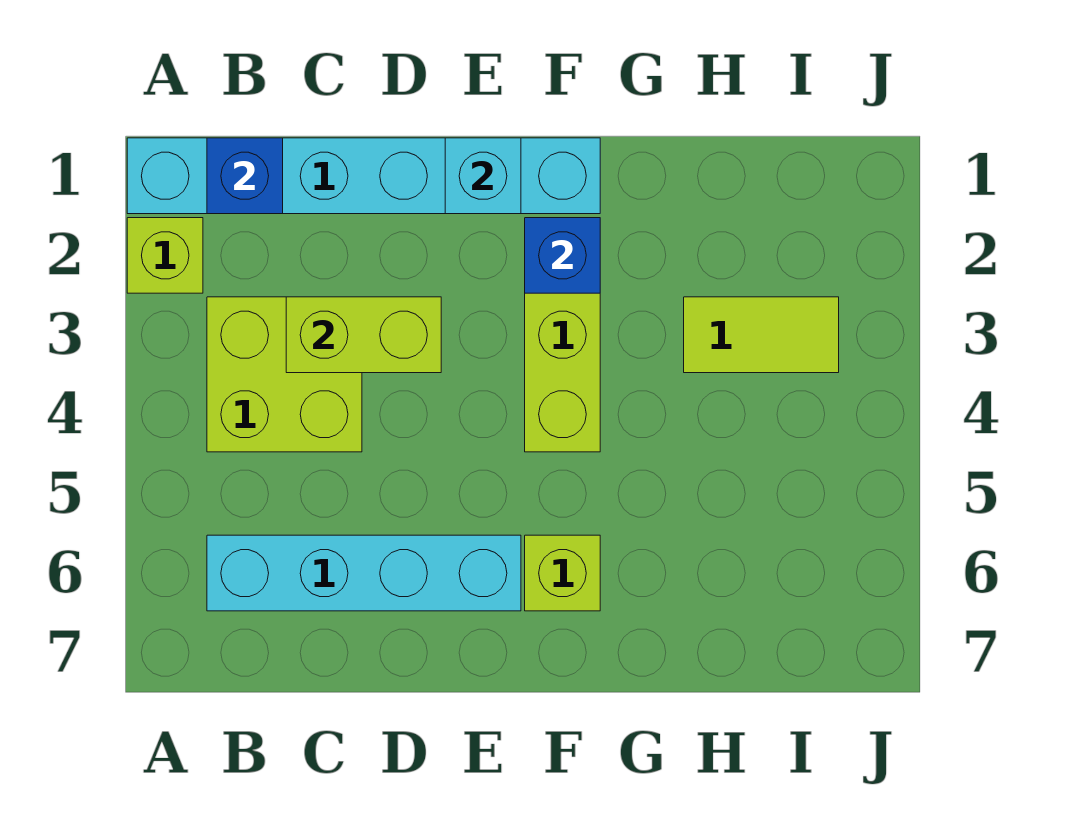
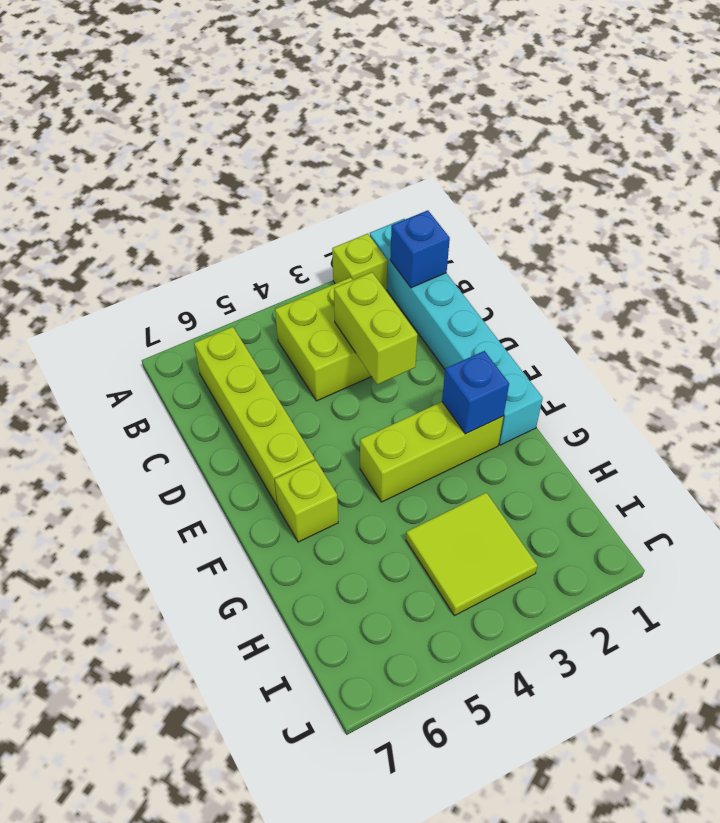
cyan 1x4 brick [207,535,521,611] -> lime 1x4 brick [194,327,315,505]
cyan 1x1 brick [445,138,521,214] -> none
lime 1x2 tile [684,297,839,373] -> lime 2x2 tile [406,493,538,616]

